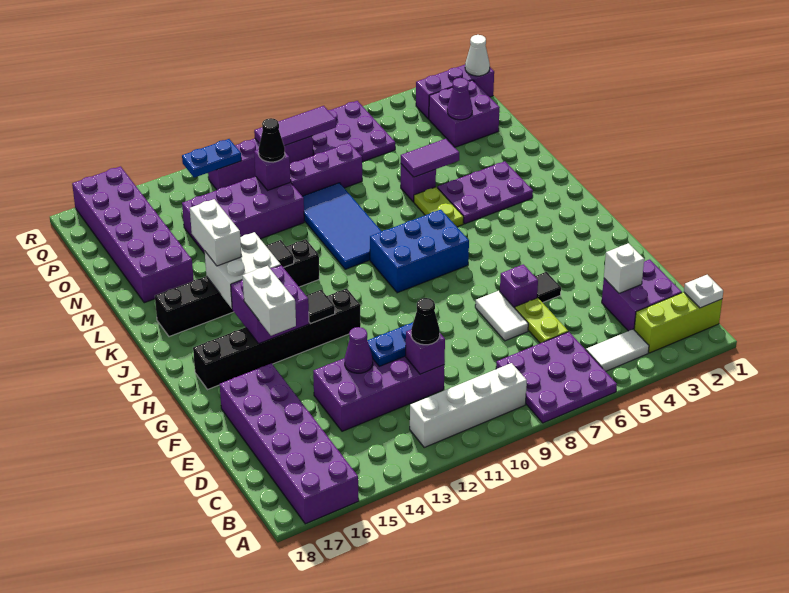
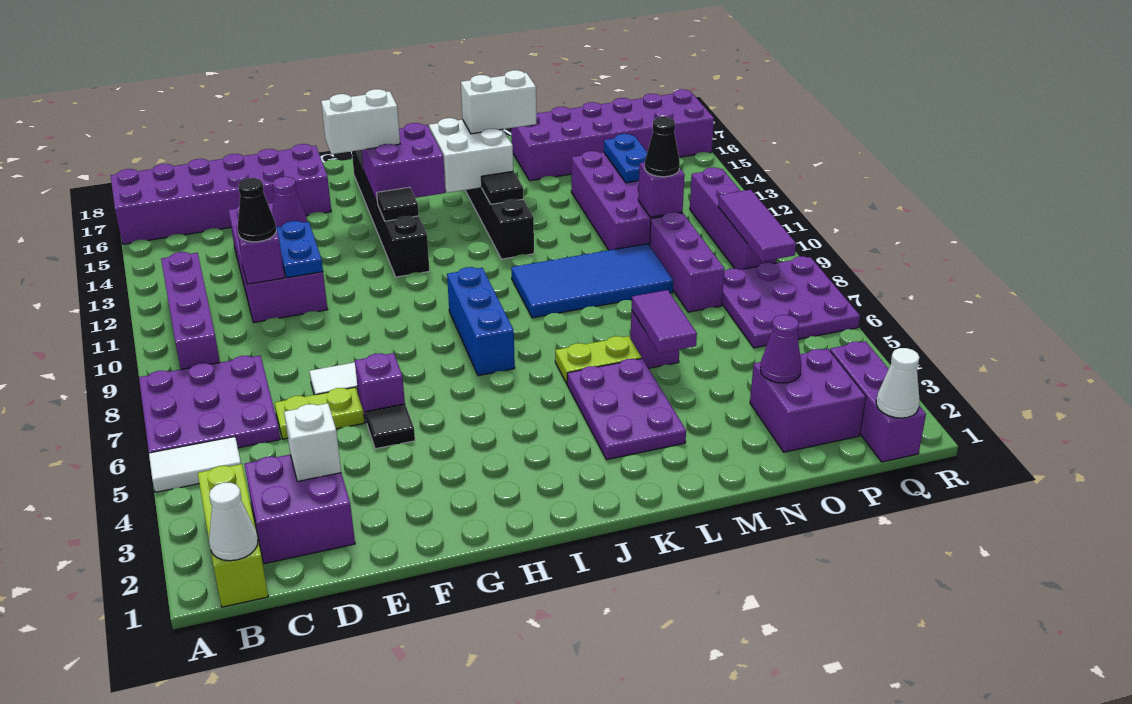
white 1x1 plate [684,275,723,308] -> white 1x1 cone [209,483,258,561]
white 1x2 tile [586,329,649,371] -> white 1x2 tile turned to [149,437,241,492]
white 1x4 brick [410,363,527,447] -> purple 1x4 brick [161,252,220,369]
blue 2x3 brick [370,210,469,293] -> blue 1x3 brick [447,267,515,376]
blue 1x2 plate [182,139,241,178] -> blue 1x2 plate moved to [604,134,647,183]

